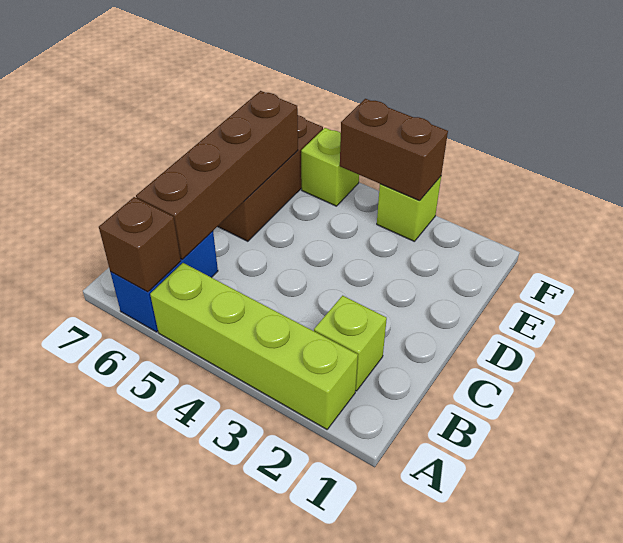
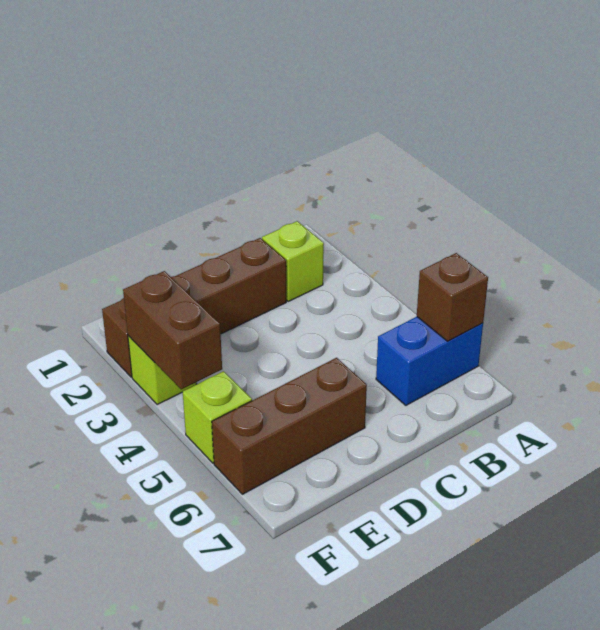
lime 1x4 brick [150,263,358,429] -> none
brown 1x4 brick [136,91,298,259] -> brown 1x4 brick moved to [102,238,286,377]

